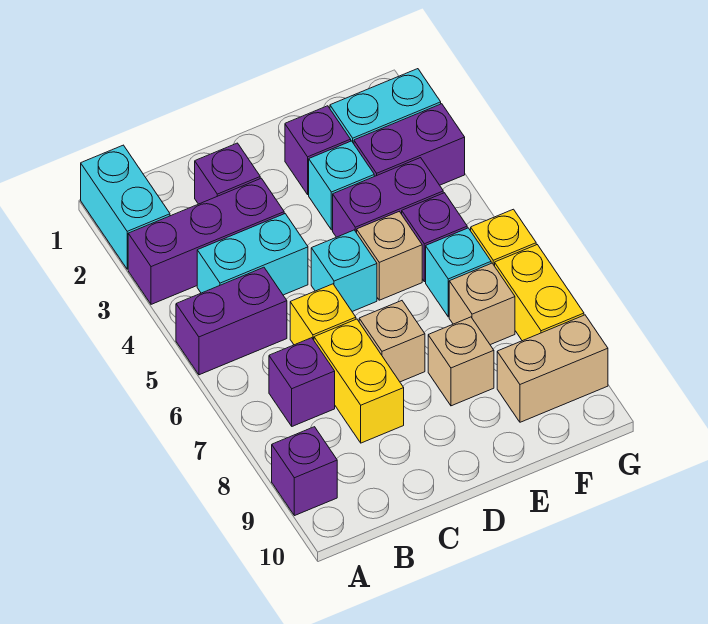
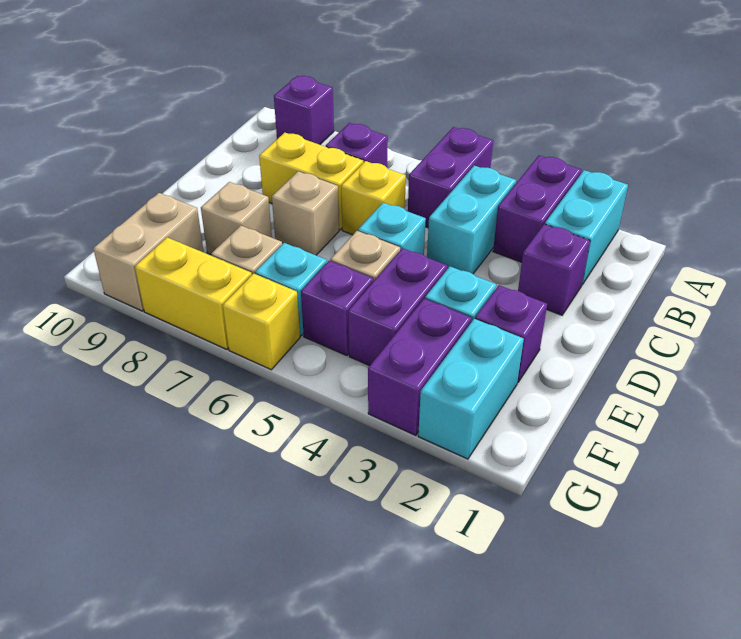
cyan 1x2 brick [81,145,170,269] -> cyan 1x2 brick turned to [545,170,628,285]
purple 1x3 brick [128,178,284,304] -> purple 1x2 brick [493,155,582,262]

